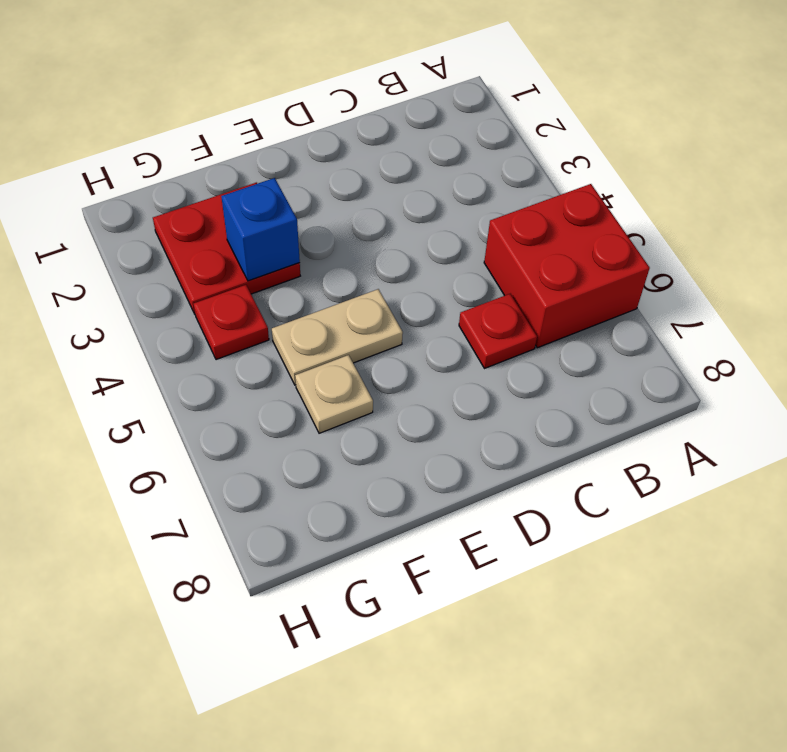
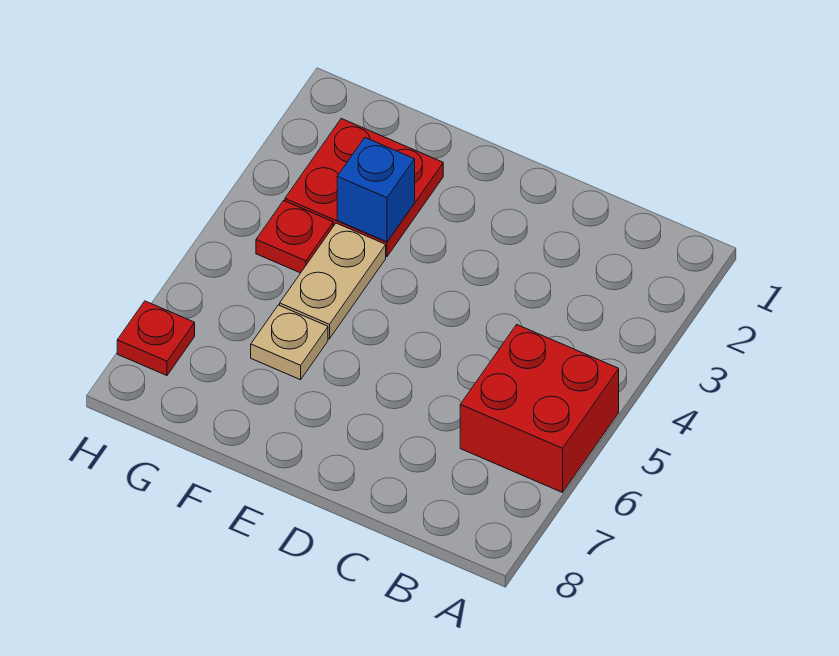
red 1x1 plate [459,294,537,368] -> red 1x1 plate moved to [117,301,195,375]
tan 1x2 plate [272,289,403,385] -> tan 1x2 plate turned to [280,223,386,339]

